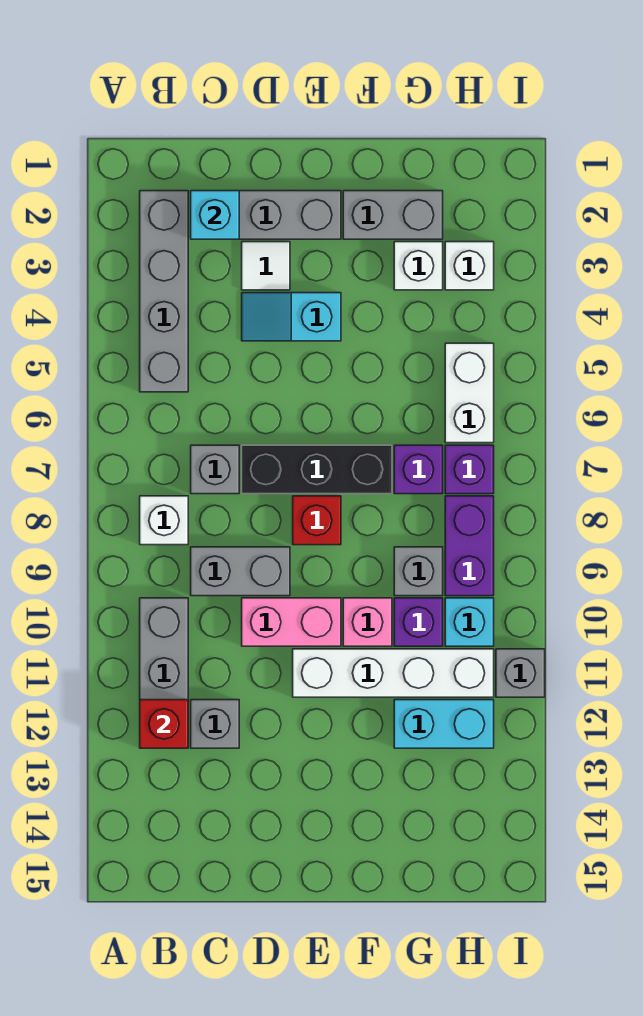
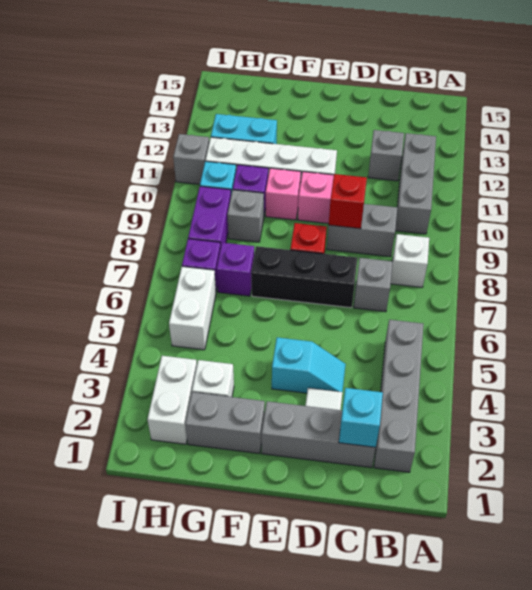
red 1x1 brick [140,700,188,748] -> red 1x1 brick moved to [329,174,367,229]
white 1x1 brick [445,242,494,290] -> white 1x2 brick [148,356,197,444]

